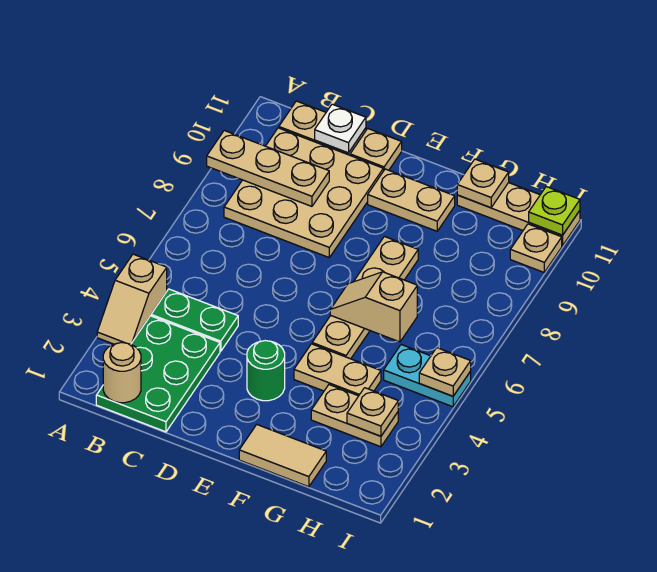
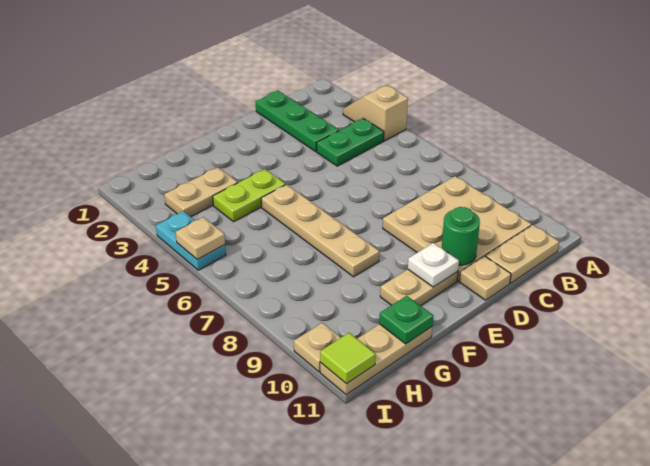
tan 1x3 plate [207,131,329,206] -> none
green 2x3 plate [96,316,220,432] -> green 1x3 plate [256,91,339,151]
tan 1x1 round brick [103,343,141,403] -> none
white 1x1 plate [315,104,366,153] -> white 1x1 plate moved to [408,243,459,287]
green 1x1 round brick [247,341,285,401] -> green 1x1 round brick moved to [442,207,480,265]
tan 1x2 tile [239,425,326,487] -> none
tan 1x2 plate [294,344,381,396] -> lime 1x2 plate [213,169,285,222]
tan 1x2 slope [330,272,417,342] -> none
tan 1x1 plate [457,159,509,208] -> green 1x1 plate [379,296,433,344]
tan 1x1 plate [347,388,398,436] -> none
cyan 1x2 plate [384,345,471,407] -> cyan 1x2 plate turned to [156,211,226,270]
lime 1x1 plate [529,187,580,235] -> lime 1x1 tile [320,333,376,384]

